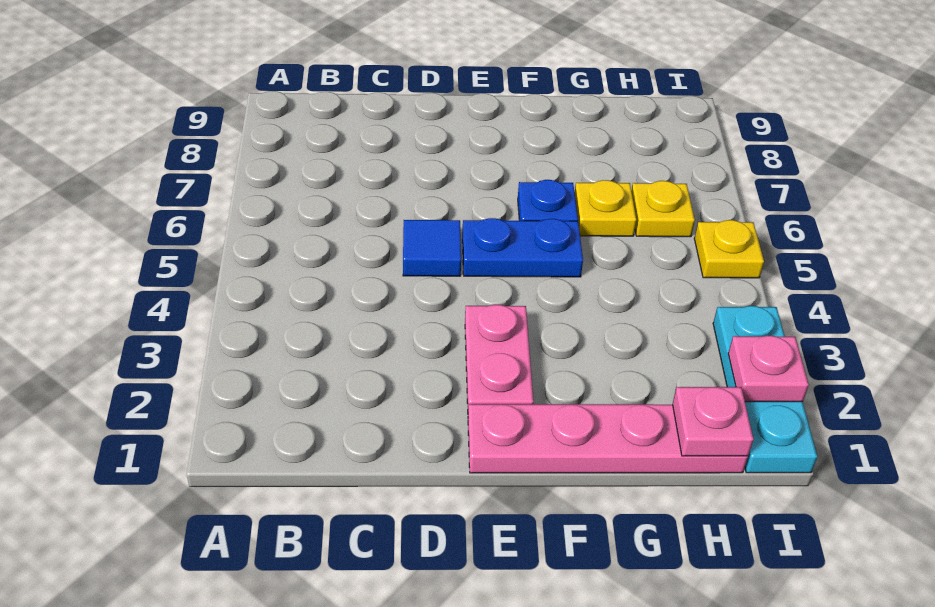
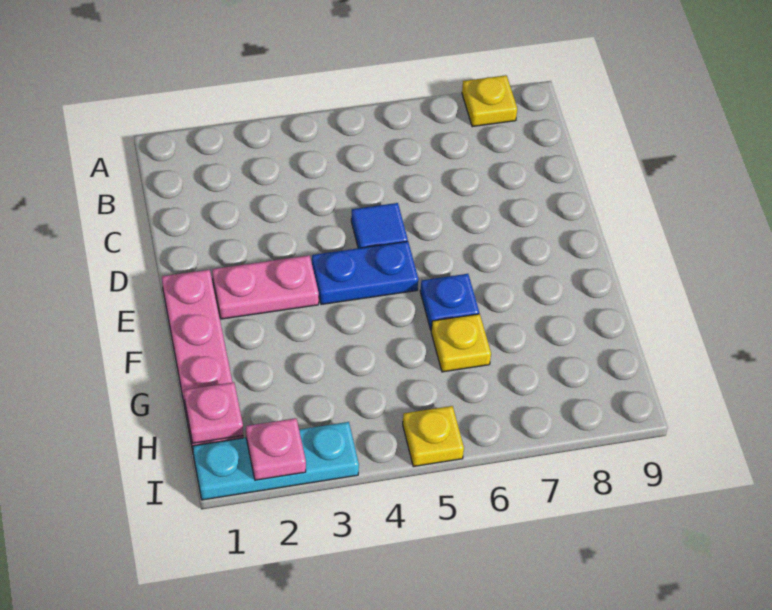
blue 1x2 plate [462,218,583,277] -> blue 1x2 plate turned to [312,241,418,305]
yellow 1x1 plate [631,181,695,237] -> yellow 1x1 plate moved to [462,75,517,127]

